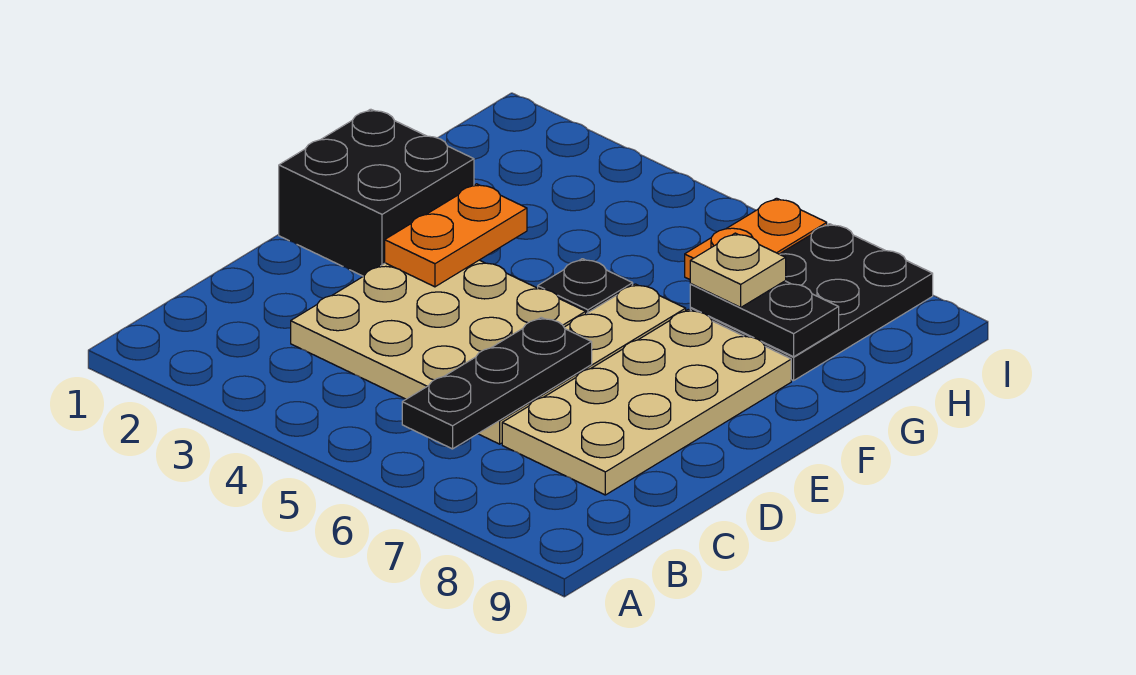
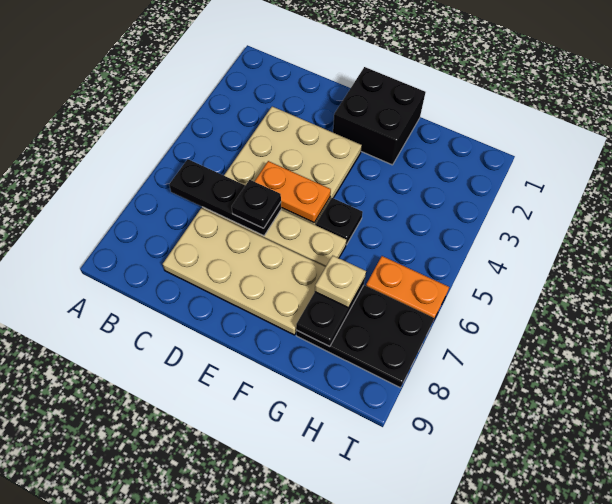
none -> black 1x1 plate [232,180,281,228]
orange 1x2 plate [385,184,527,287] -> orange 1x2 plate moved to [254,161,331,223]

